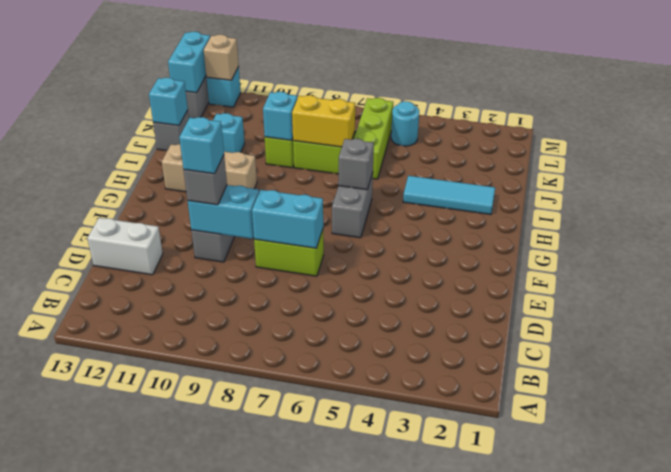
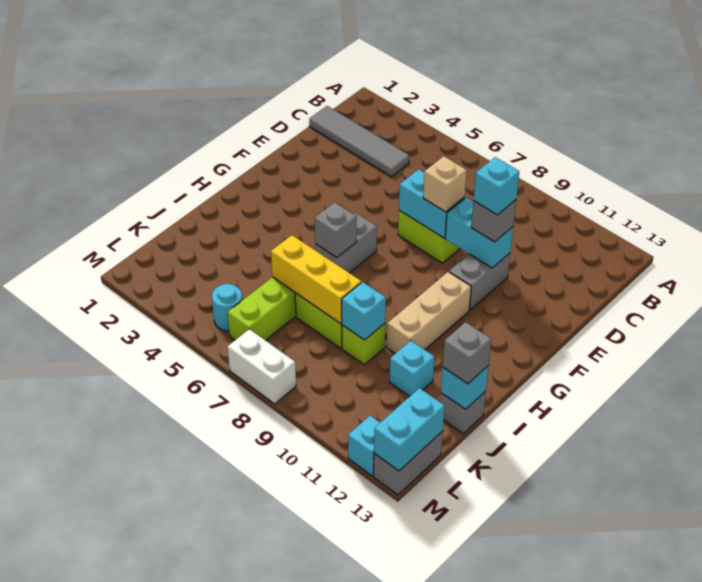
none -> grey 1x4 tile [309,106,409,177]
white 1x2 brick [87,218,163,275] -> white 1x2 brick moved to [228,329,296,404]
tan 1x3 brick [162,144,257,192] -> tan 1x3 brick turned to [387,272,471,354]
cyan 1x3 tile [403,176,495,214] -> none
yellow 1x2 brick [292,95,355,147] -> yellow 1x3 brick [271,235,361,324]
none -> grey 1x1 brick [443,322,491,384]
tan 1x1 brick [204,35,239,80] -> tan 1x1 brick moved to [423,156,467,212]

